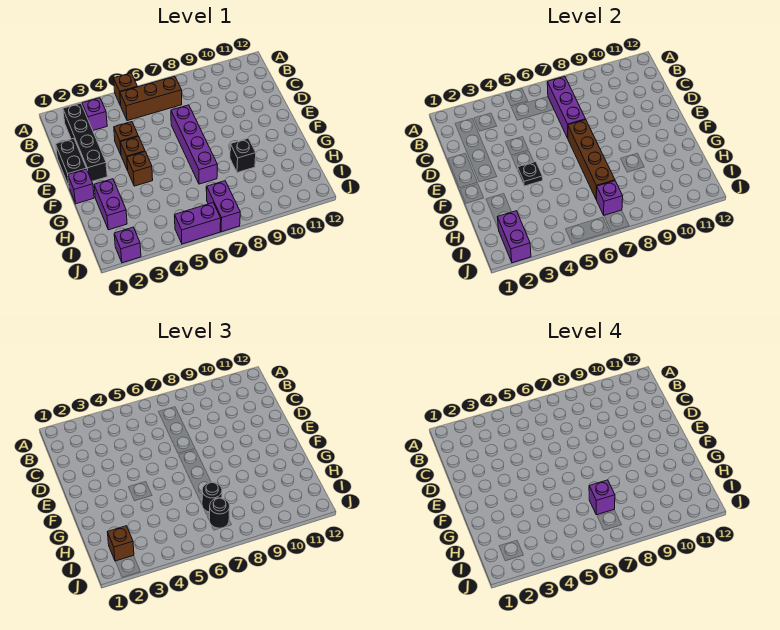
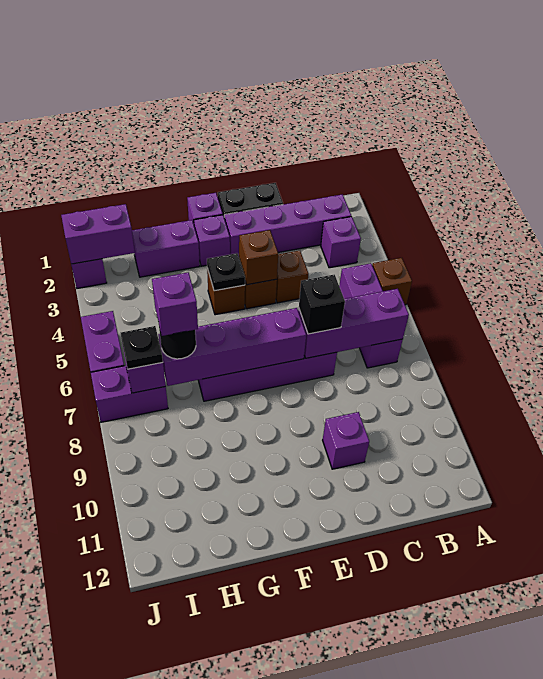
black 1x4 brick [63,103,107,181] -> purple 1x4 brick [224,194,351,256]
brown 1x3 brick [120,77,182,121] -> purple 1x3 brick [339,263,403,368]
none -> purple 1x1 brick [323,412,369,469]
brown 1x4 brick [568,120,615,199] -> purple 1x4 brick [158,308,306,386]
none -> purple 1x1 brick [194,215,230,266]
black 1x1 brick [230,138,256,173] -> black 1x1 brick moved to [299,275,345,334]
brown 1x1 brick [108,526,134,561] -> brown 1x1 brick moved to [239,230,278,285]
black 1x1 round brick [209,498,230,528] -> black 1x1 plate [121,326,163,369]

